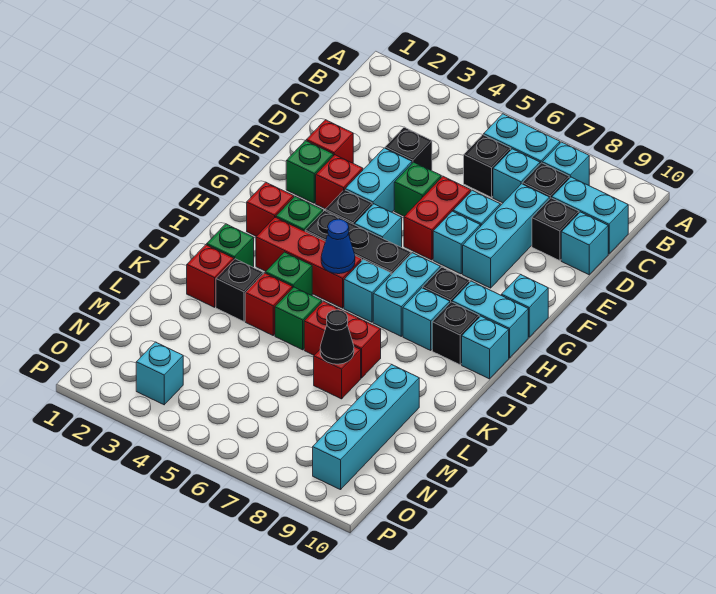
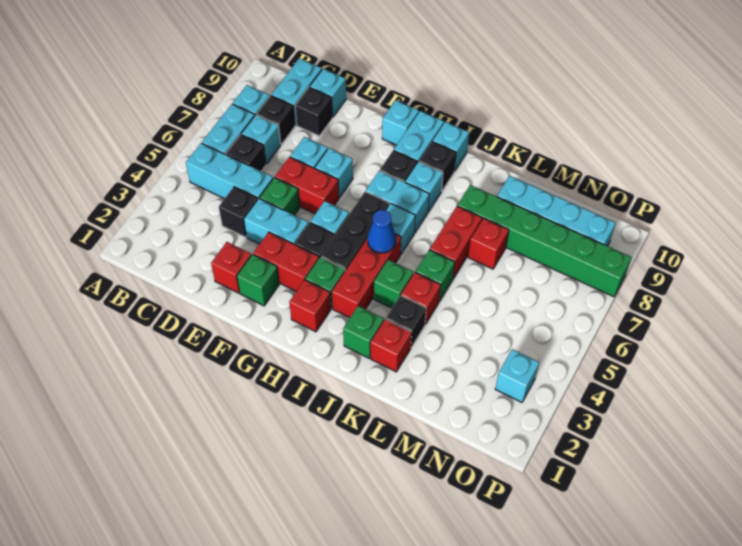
cyan 1x3 brick [463,184,550,288] -> cyan 1x3 brick moved to [186,143,273,199]
red 1x1 brick [316,155,363,209] -> red 1x2 brick [253,232,319,291]
none -> green 1x6 brick [457,185,632,297]
black 1x1 cone [320,310,354,364] -> none

